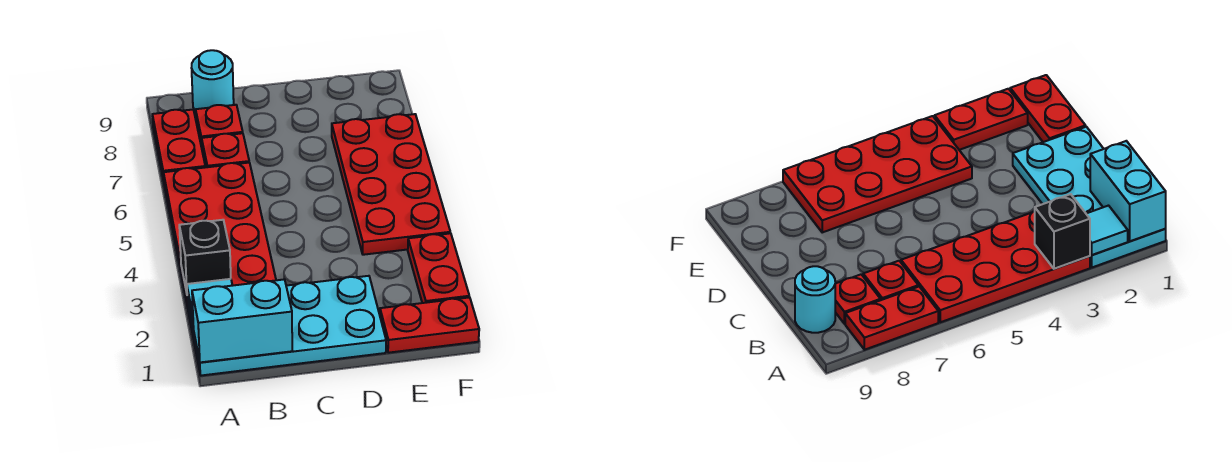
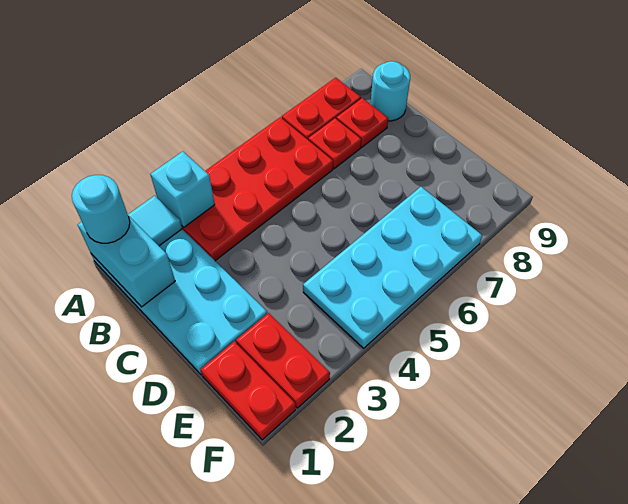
none -> cyan 1x1 round brick [72,175,130,243]
black 1x1 brick [179,220,231,293] -> cyan 1x1 brick [150,152,215,227]
red 2x4 plate [332,114,450,255] -> cyan 2x4 plate [303,187,482,348]
red 1x2 plate [408,233,469,303] -> red 1x2 plate turned to [236,313,330,408]

